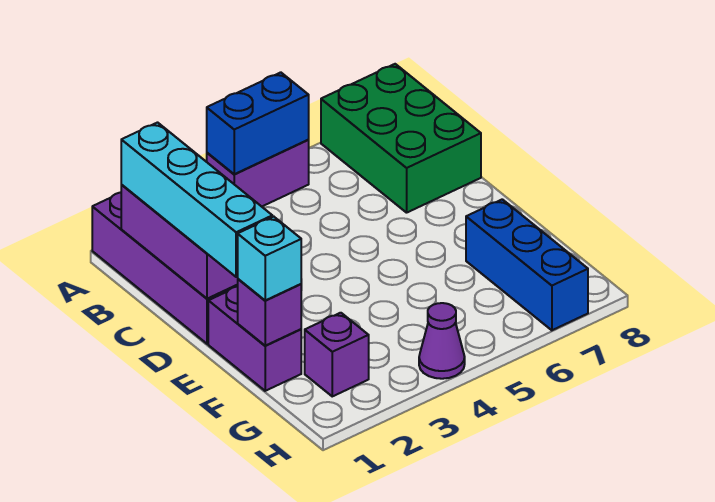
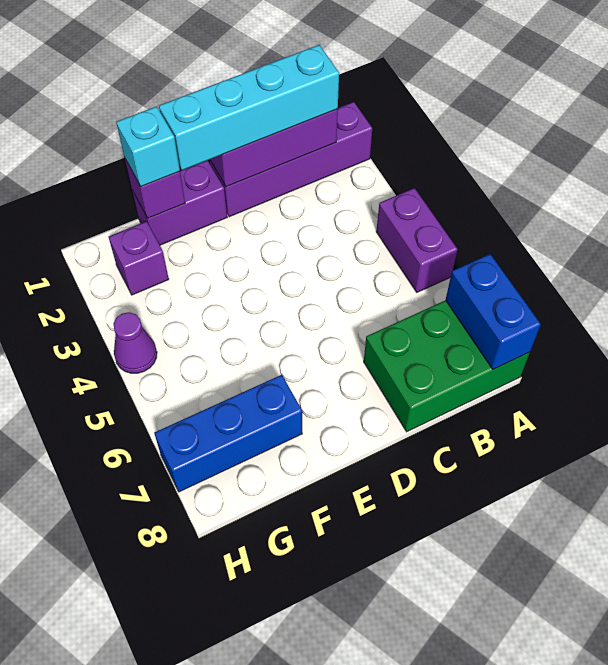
blue 1x2 brick [207,72,309,174] -> blue 1x2 brick moved to [446,254,541,369]

